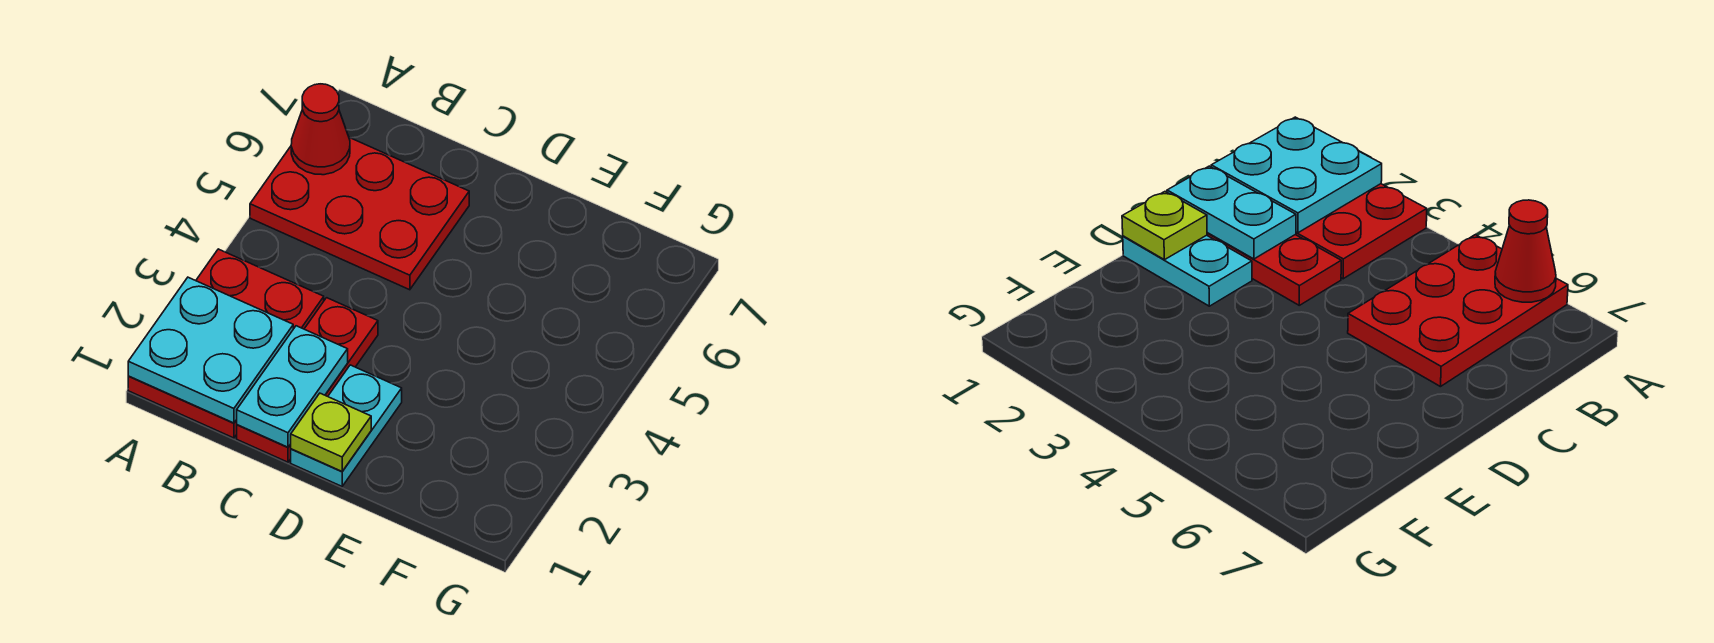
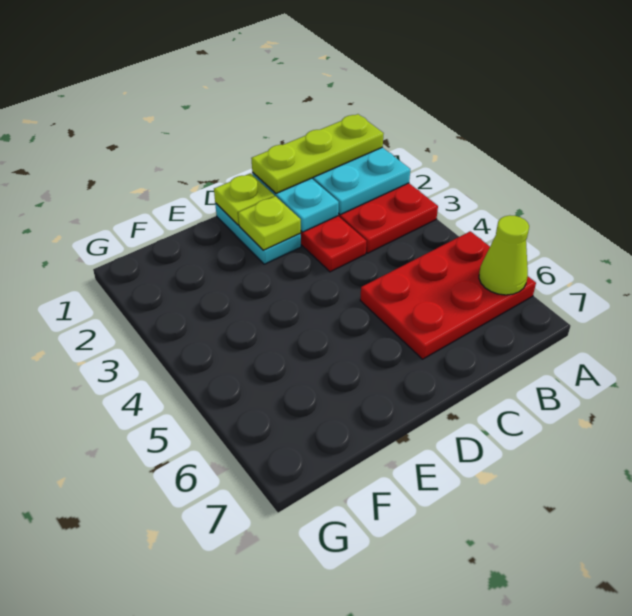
none -> lime 1x3 plate [251,114,384,193]
red 1x1 cone [291,84,350,175] -> lime 1x1 cone [479,215,529,295]
none -> lime 1x1 plate [238,196,301,250]

